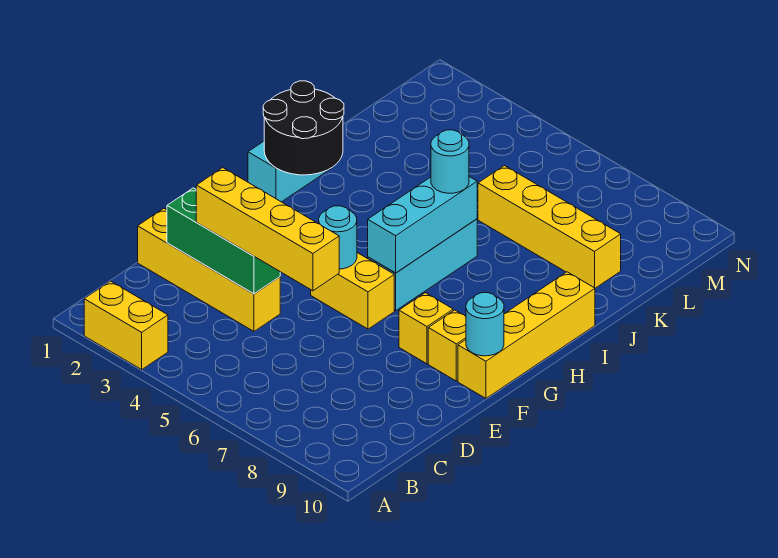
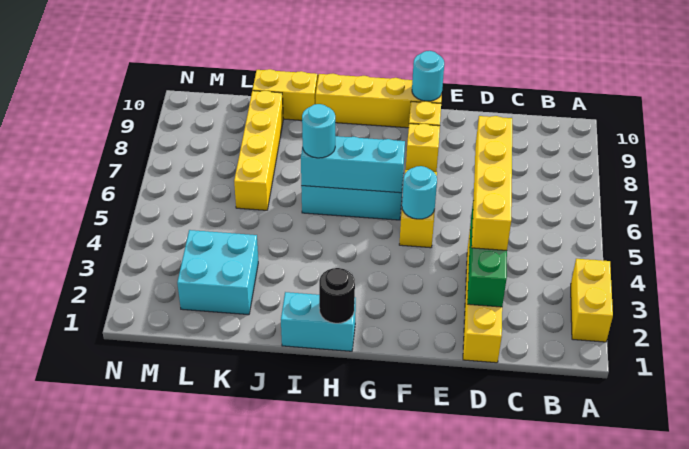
black 2x2 round brick [263,81,344,175] -> black 1x1 round brick [319,268,355,323]
none -> yellow 1x2 brick [253,69,317,120]
none -> cyan 2x2 brick [177,230,258,315]

